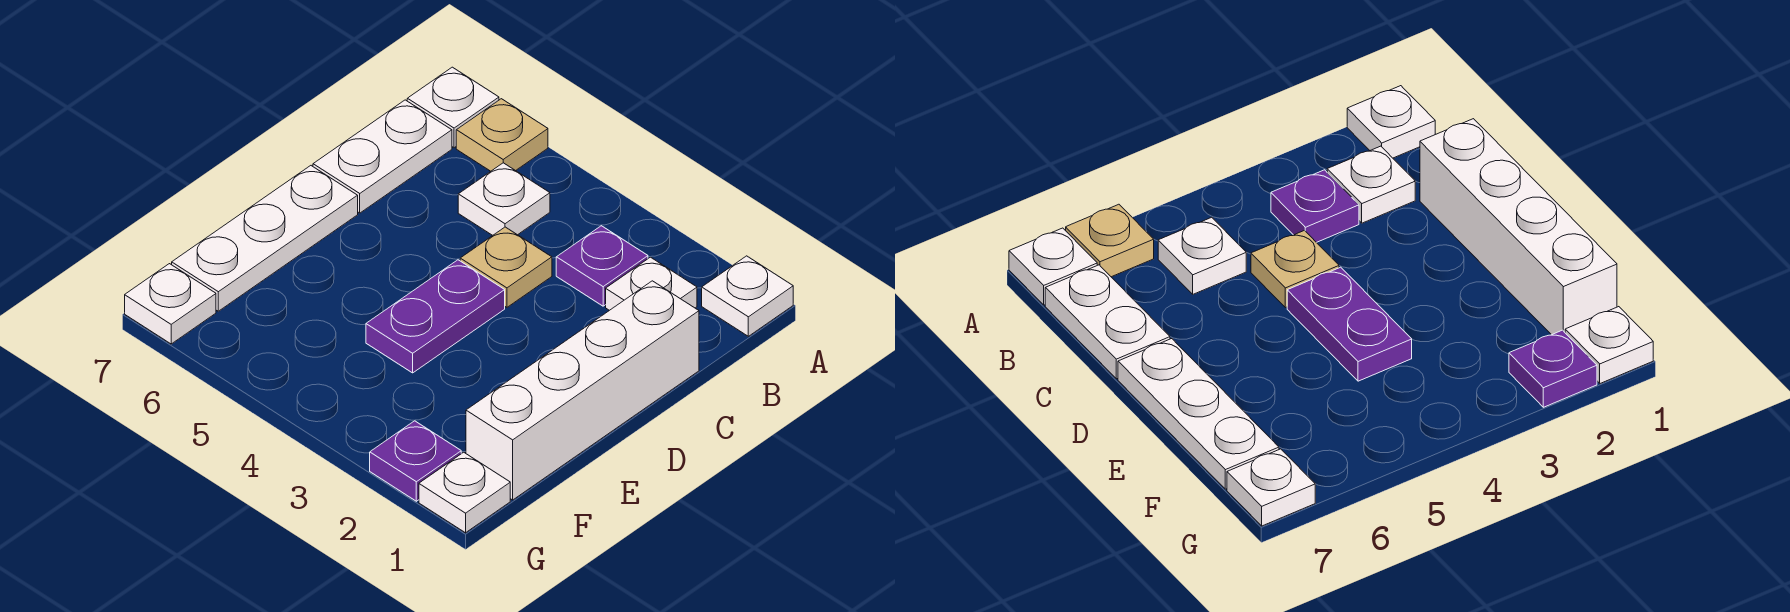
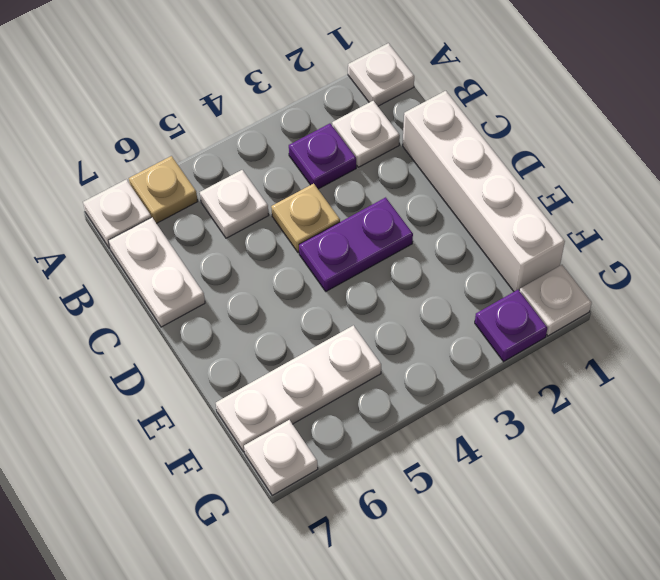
purple 1x2 plate [366,260,505,373] -> purple 1x2 plate turned to [299,197,413,291]
white 1x3 plate [172,166,358,311] -> white 1x3 plate turned to [216,325,381,452]

